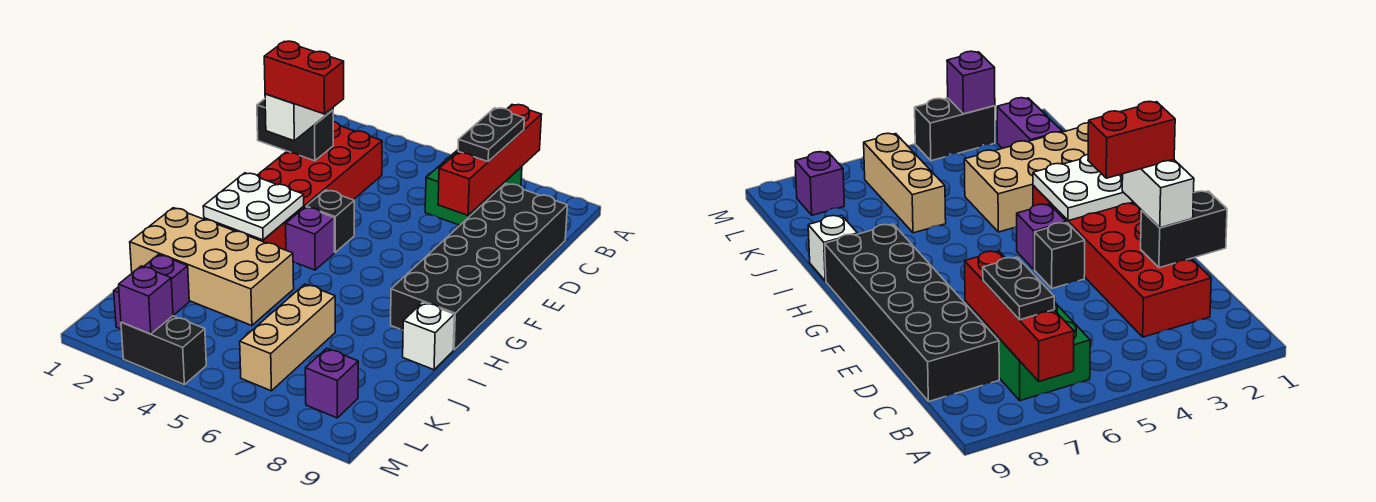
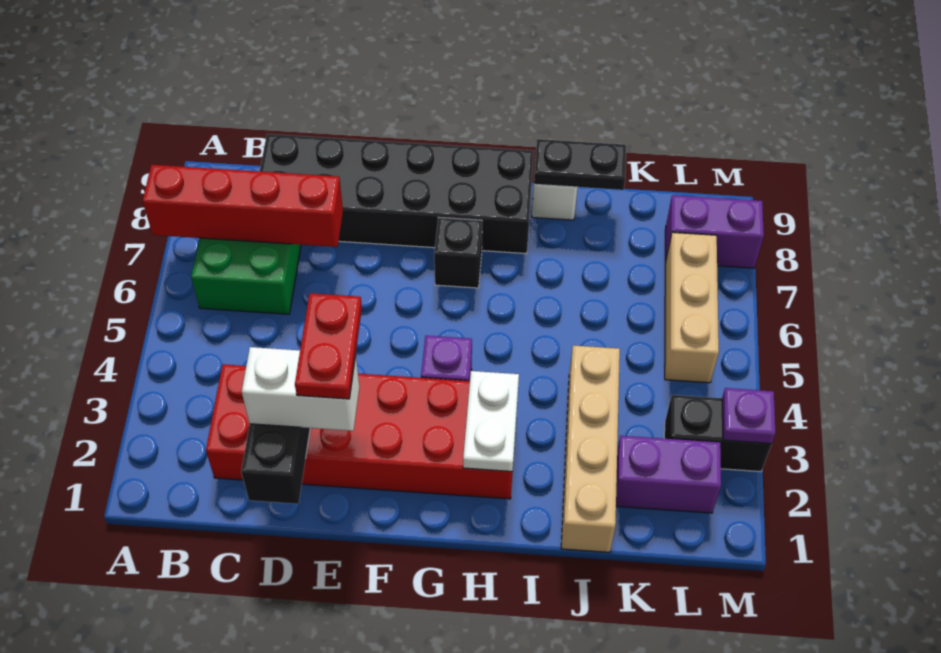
black 1x2 plate [458,108,524,161] -> black 1x2 plate moved to [534,139,626,190]
red 1x2 brick [264,41,344,114] -> red 1x2 plate [295,293,362,399]
black 1x1 brick [306,190,354,252] -> black 1x1 brick moved to [434,217,482,288]
white 2x2 plate [203,173,304,240] -> white 1x2 plate [463,371,519,472]
tan 2x4 brick [130,208,294,326] -> tan 1x4 brick [561,345,620,552]
tan 1x3 brick [240,284,335,391] -> tan 1x3 brick turned to [665,232,719,383]
purple 1x1 brick [305,348,358,418] -> purple 1x2 brick [665,195,764,268]
black 1x2 brick [121,316,206,385] -> black 1x2 brick turned to [664,395,772,472]
purple 1x1 brick [119,266,173,334] -> purple 1x1 plate [722,388,776,444]

